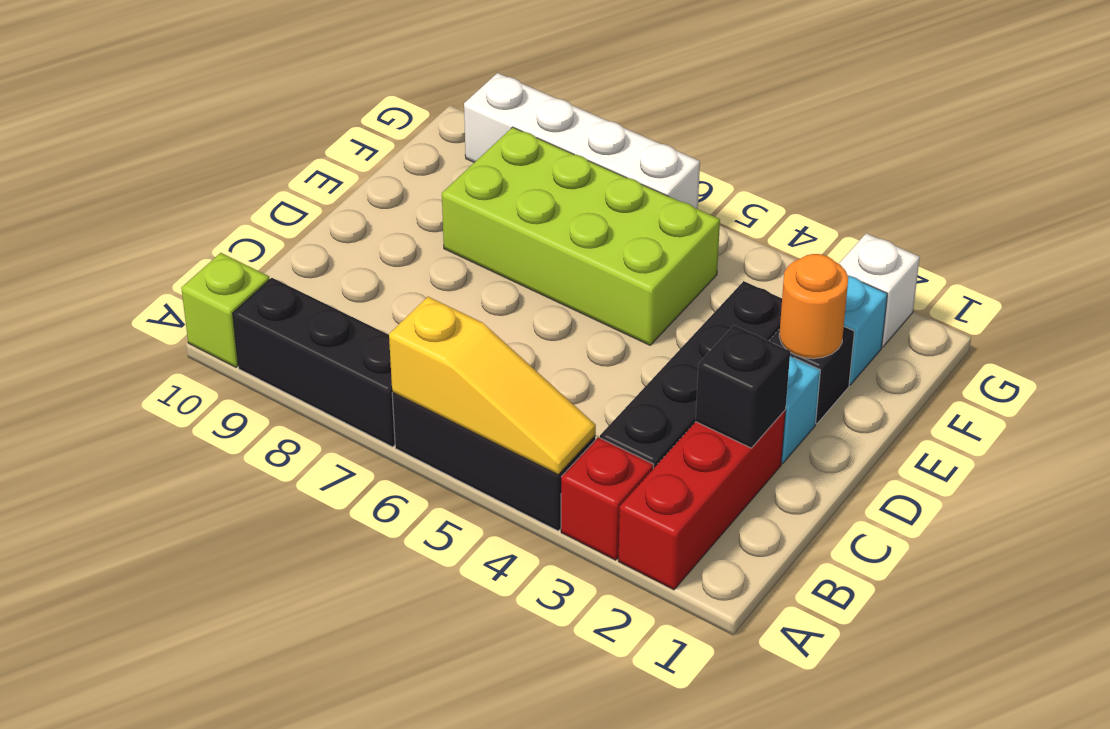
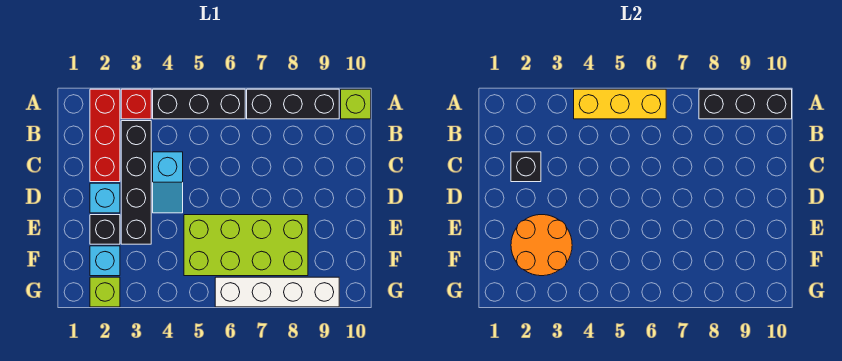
yellow 1x3 slope [389,297,596,474] -> yellow 1x3 brick [574,89,666,119]
none -> black 1x3 brick [699,89,792,119]
none -> cyan 1x2 slope [153,152,183,213]
orange 1x1 round brick [779,254,848,359] -> orange 2x2 round brick [511,215,572,276]
white 1x1 brick [839,233,920,347] -> lime 1x1 brick [90,277,120,307]

